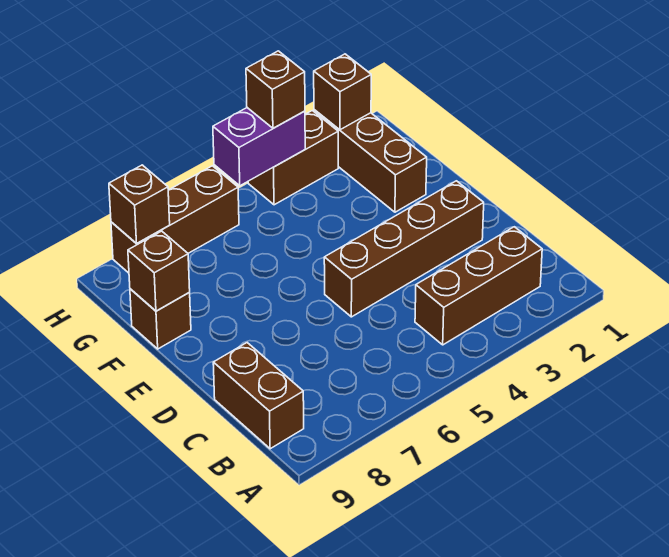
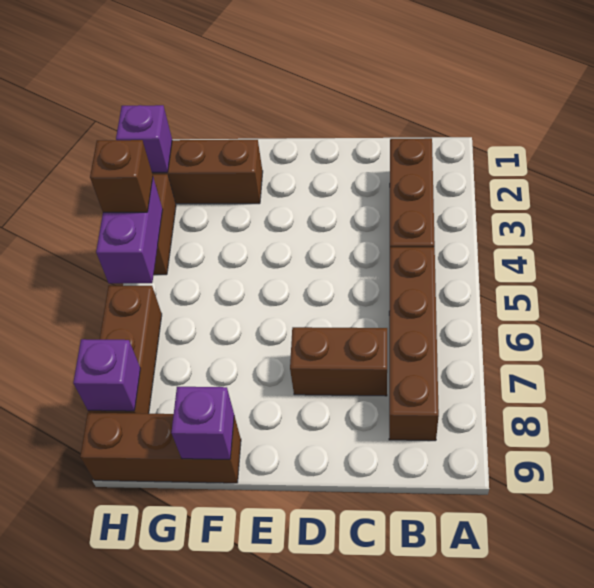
brown 1x2 brick [213,343,304,449] -> brown 1x2 brick moved to [290,327,387,396]
brown 1x4 brick [324,181,484,317] -> brown 1x4 brick moved to [389,247,439,441]
brown 1x1 brick [130,289,191,349] -> brown 1x3 brick [80,413,241,483]
brown 1x1 brick [128,231,190,311] -> purple 1x1 brick [171,387,234,459]
brown 1x1 brick [314,54,371,130] -> purple 1x1 brick [116,105,172,172]
brown 1x1 brick [109,165,170,243] -> purple 1x1 brick [73,339,141,411]

